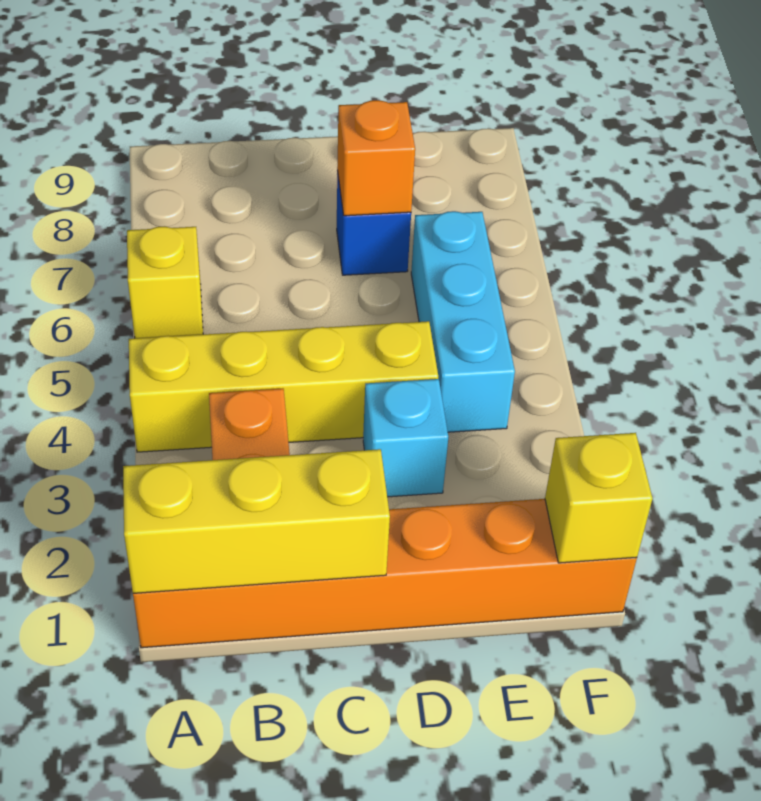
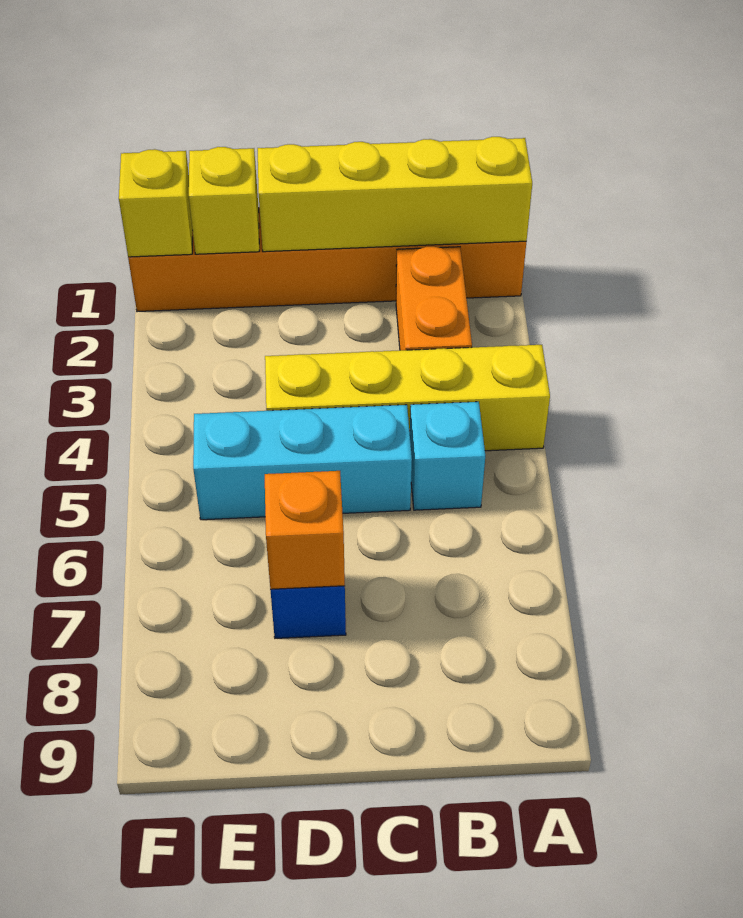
yellow 1x3 brick [123,449,390,593] -> yellow 1x4 brick [258,137,532,252]
yellow 1x1 brick [127,227,203,338] -> yellow 1x1 brick moved to [189,147,259,254]
cyan 1x1 brick [363,379,448,497] -> cyan 1x1 brick moved to [410,402,485,510]
cyan 1x3 brick [411,211,515,432] -> cyan 1x3 brick turned to [193,405,412,520]

